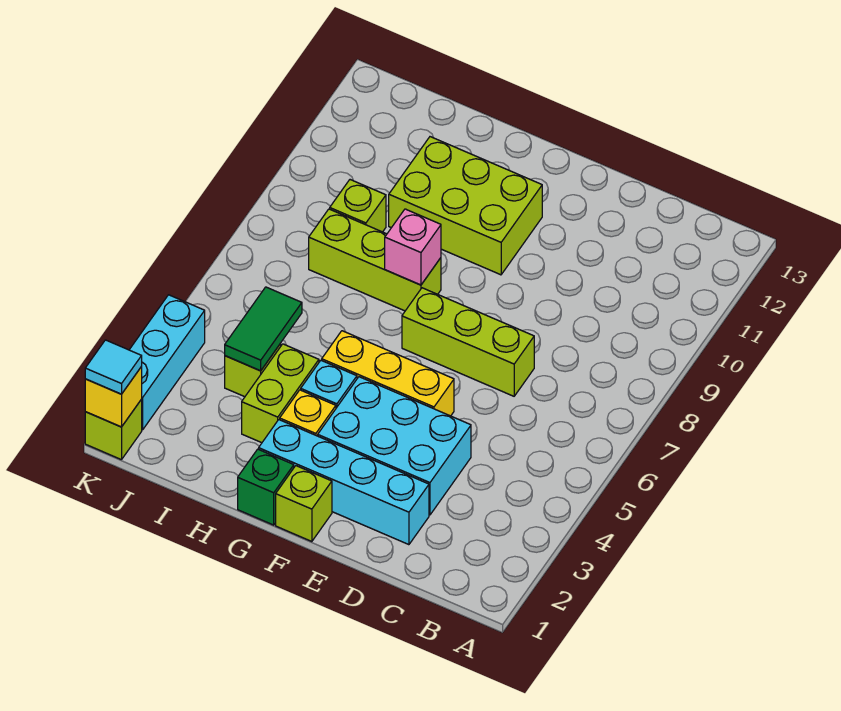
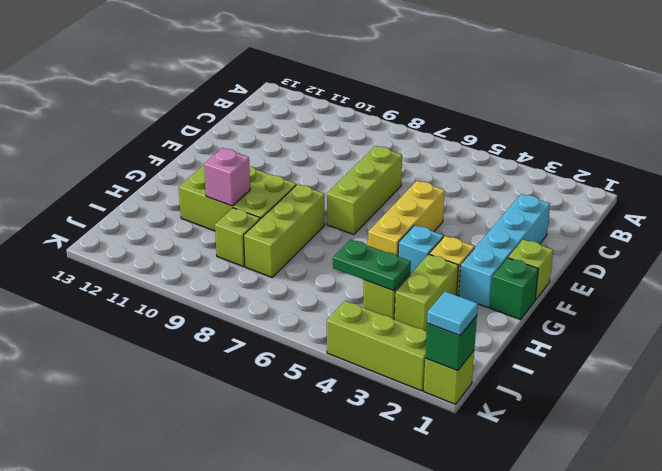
cyan 2x3 brick [318,377,471,515] -> none
lime 2x3 brick [389,137,542,275] -> lime 2x3 brick turned to [179,165,296,231]
pink 1x1 brick [385,209,441,285] -> pink 1x1 brick moved to [204,148,250,206]
lime 1x2 brick [242,344,319,443] -> lime 1x2 brick turned to [394,254,459,332]
green 1x2 tile [225,287,302,371] -> green 1x2 plate [333,239,411,291]
yellow 1x1 brick [85,367,142,427] -> green 1x1 brick [425,316,477,371]
cyan 1x3 brick [130,295,205,430] -> lime 1x3 brick [327,301,427,391]

